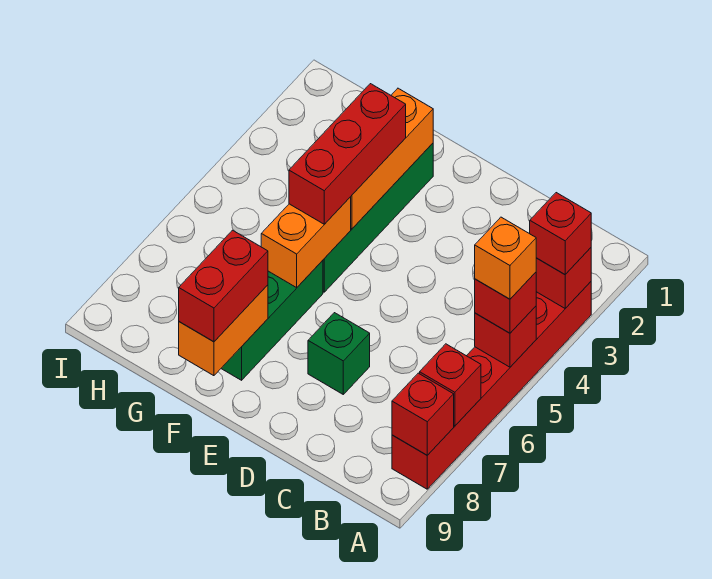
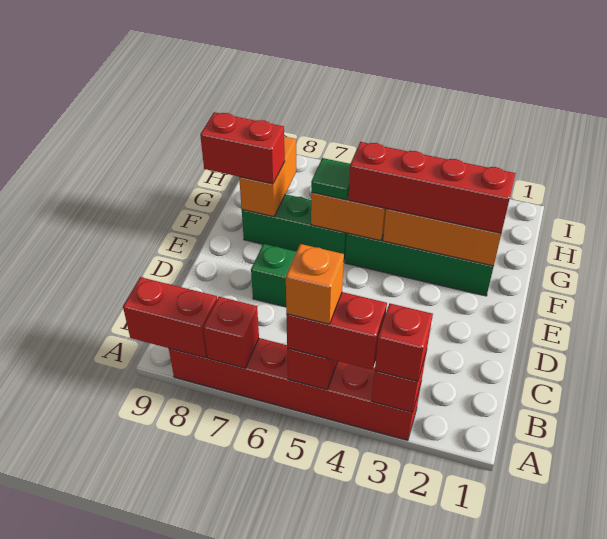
red 1x1 brick [475,272,536,333] -> red 1x2 brick [286,292,387,370]
red 1x1 brick [392,373,454,455] -> red 1x2 brick [123,277,217,358]
red 1x3 brick [289,84,406,224] -> red 1x4 brick [348,142,516,233]
none -> green 1x1 tile [311,158,350,200]
orange 1x2 brick [179,285,268,376] -> orange 1x2 brick turned to [239,137,296,217]

